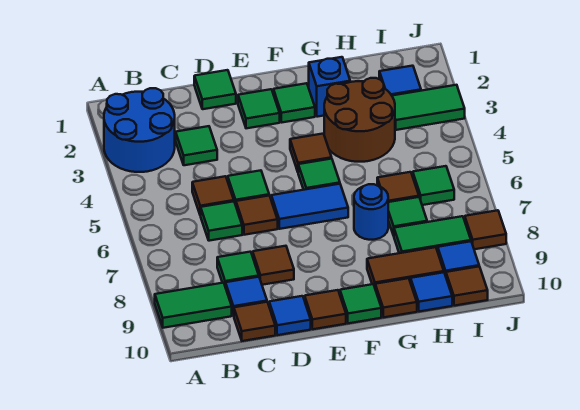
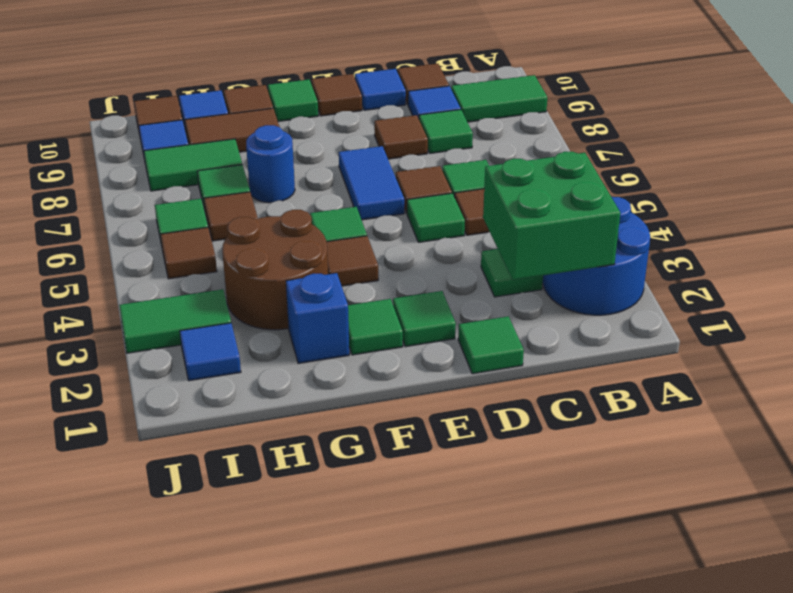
none -> green 2x2 brick [483,152,620,280]
blue 1x2 tile [271,184,348,229] -> blue 1x2 tile turned to [339,146,404,220]
brown 1x1 tile [465,210,506,249] -> brown 1x1 tile moved to [160,227,217,279]

